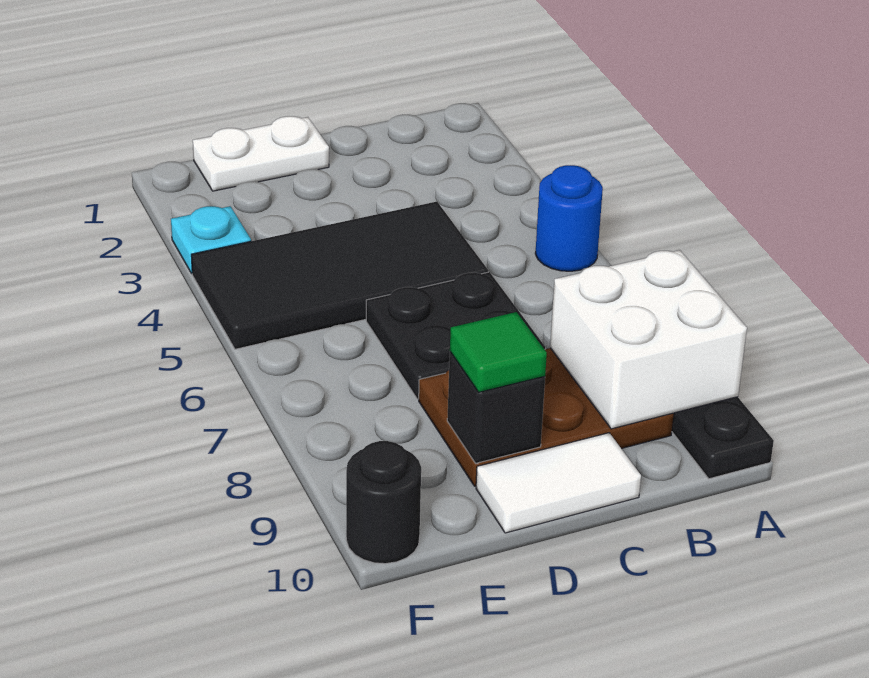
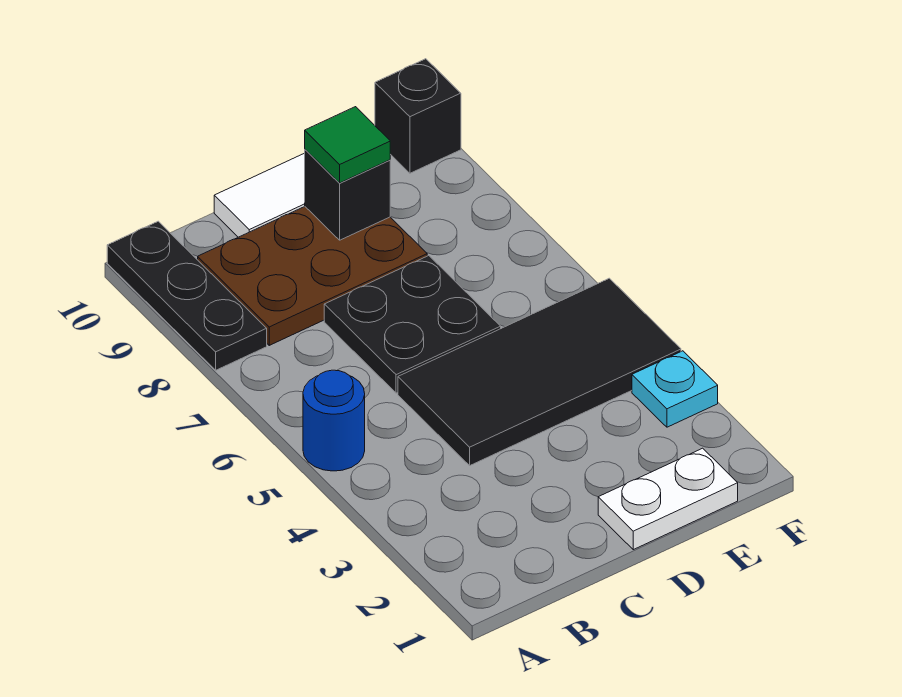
white 2x2 brick [550,250,747,429] -> none
black 1x1 round brick [346,441,421,564] -> black 1x1 brick [375,59,461,173]

